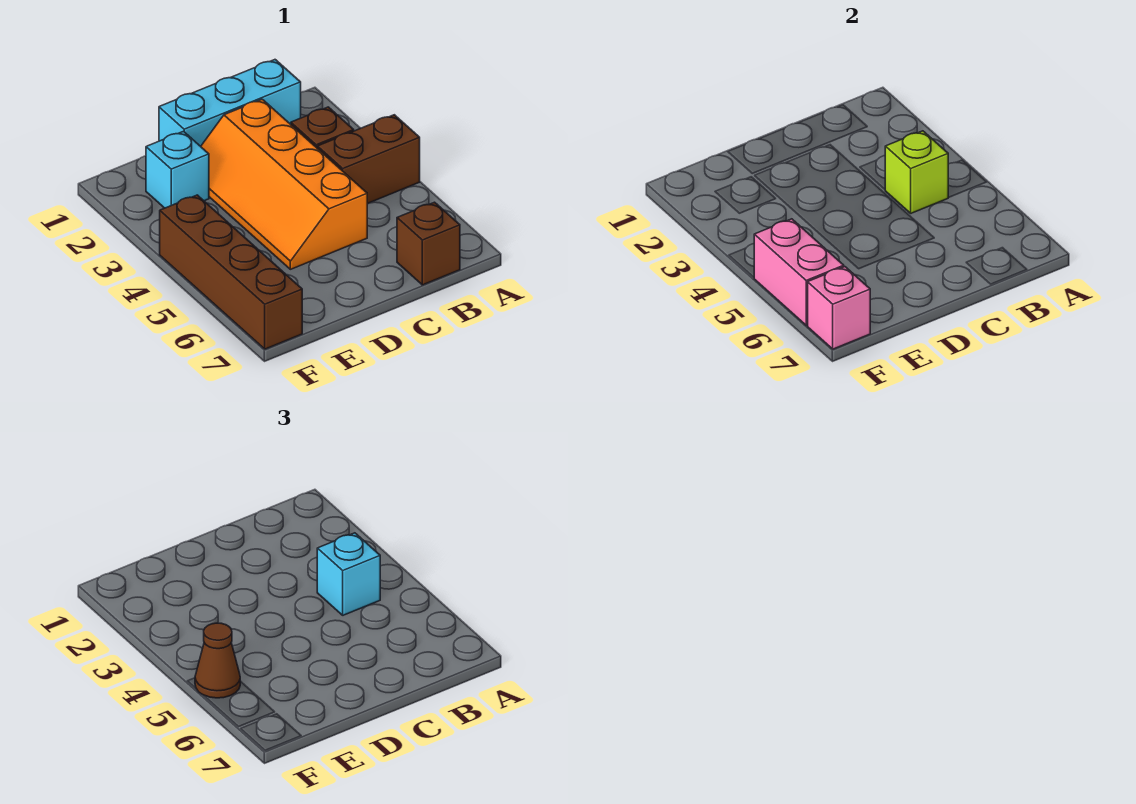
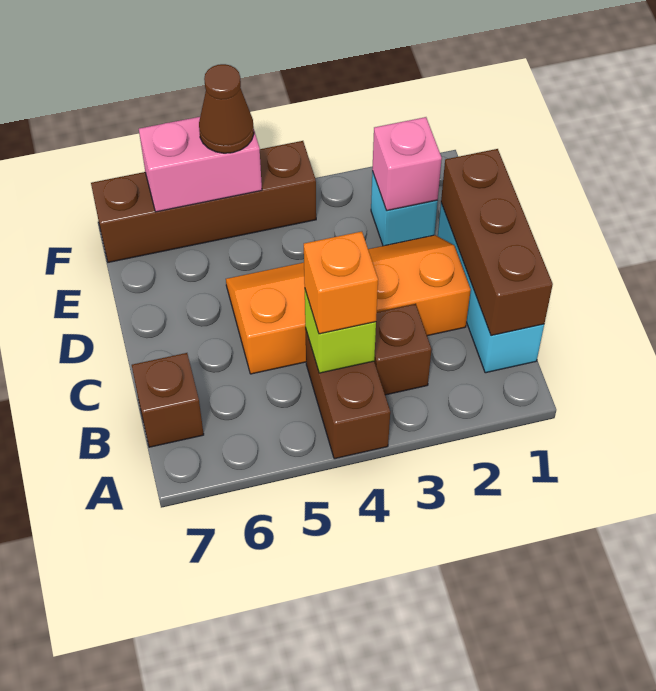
none -> brown 1x3 brick [441,149,553,336]
cyan 1x1 brick [317,533,380,615] -> orange 1x1 brick [304,232,378,334]
pink 1x1 brick [808,267,870,349] -> pink 1x1 brick moved to [372,117,442,211]

